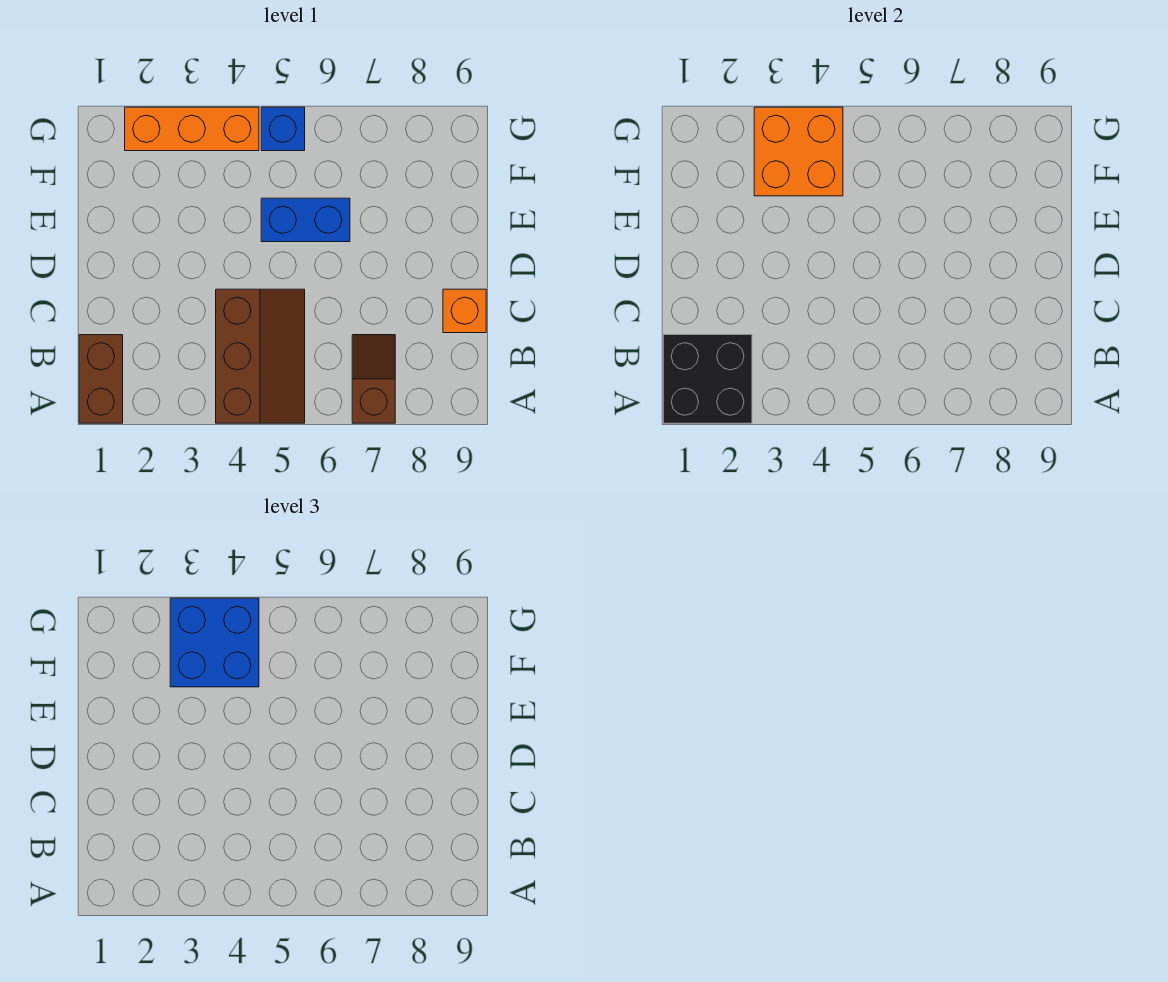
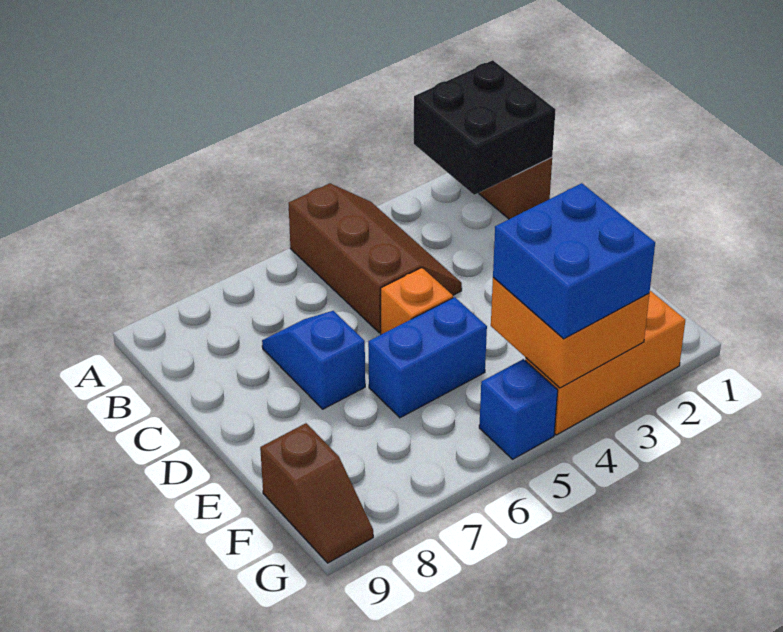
brown 2x3 slope [216,289,305,423] -> brown 2x3 slope turned to [289,183,462,333]
brown 1x2 slope [352,335,395,423] -> brown 1x2 slope moved to [260,423,373,563]
none -> blue 1x2 slope [262,311,365,409]
orange 1x1 brick [443,289,486,333] -> orange 1x1 brick moved to [381,268,453,334]

